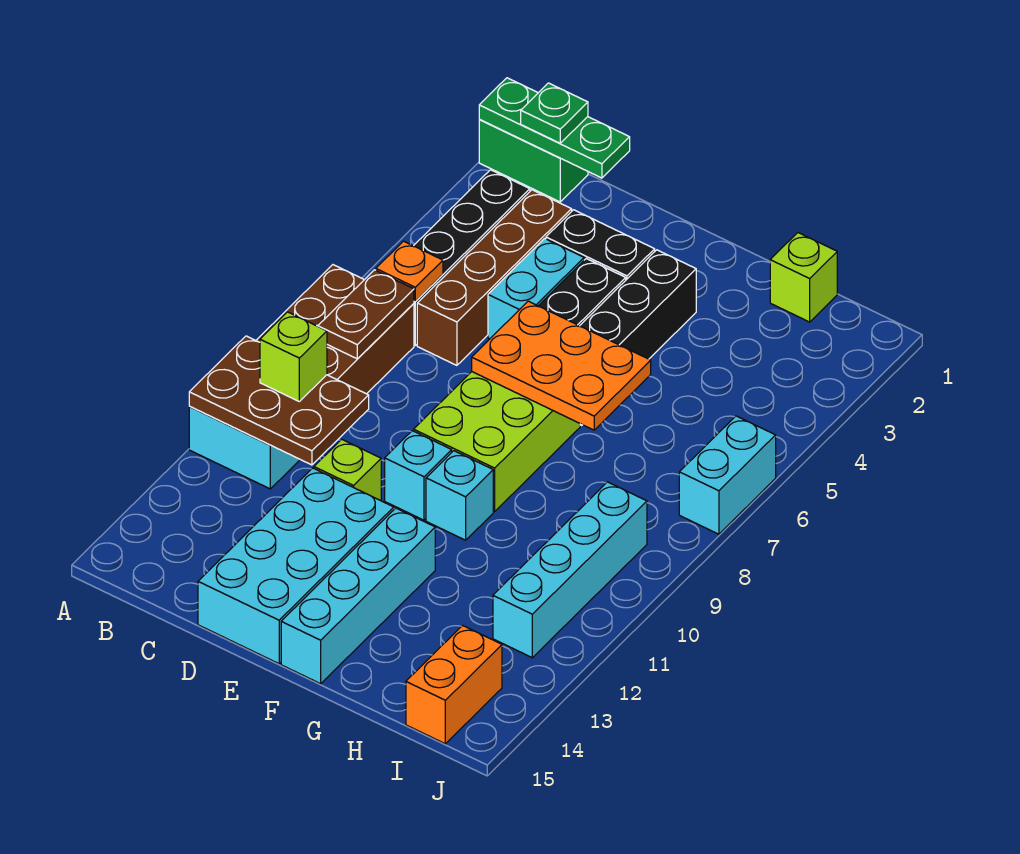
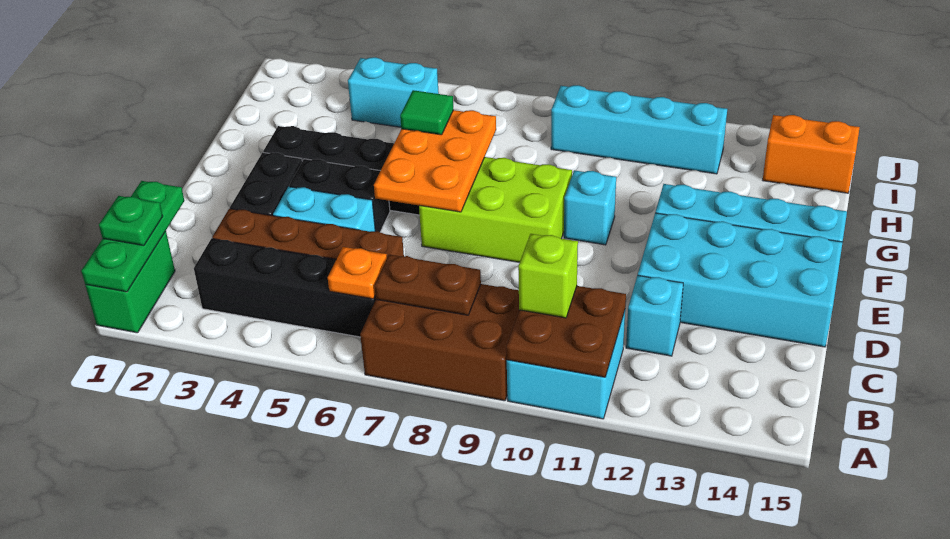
brown 2x3 plate [189,336,369,465] -> brown 2x2 plate [506,286,626,377]
lime 1x1 brick [314,439,381,501] -> none
cyan 1x1 brick [385,431,452,520] -> cyan 1x1 brick moved to [626,275,683,356]
none -> green 1x1 tile [400,90,454,135]
lime 1x1 brick [770,233,837,322] -> none
cyan 1x2 brick [679,416,776,534] -> cyan 1x2 brick moved to [348,57,439,127]

